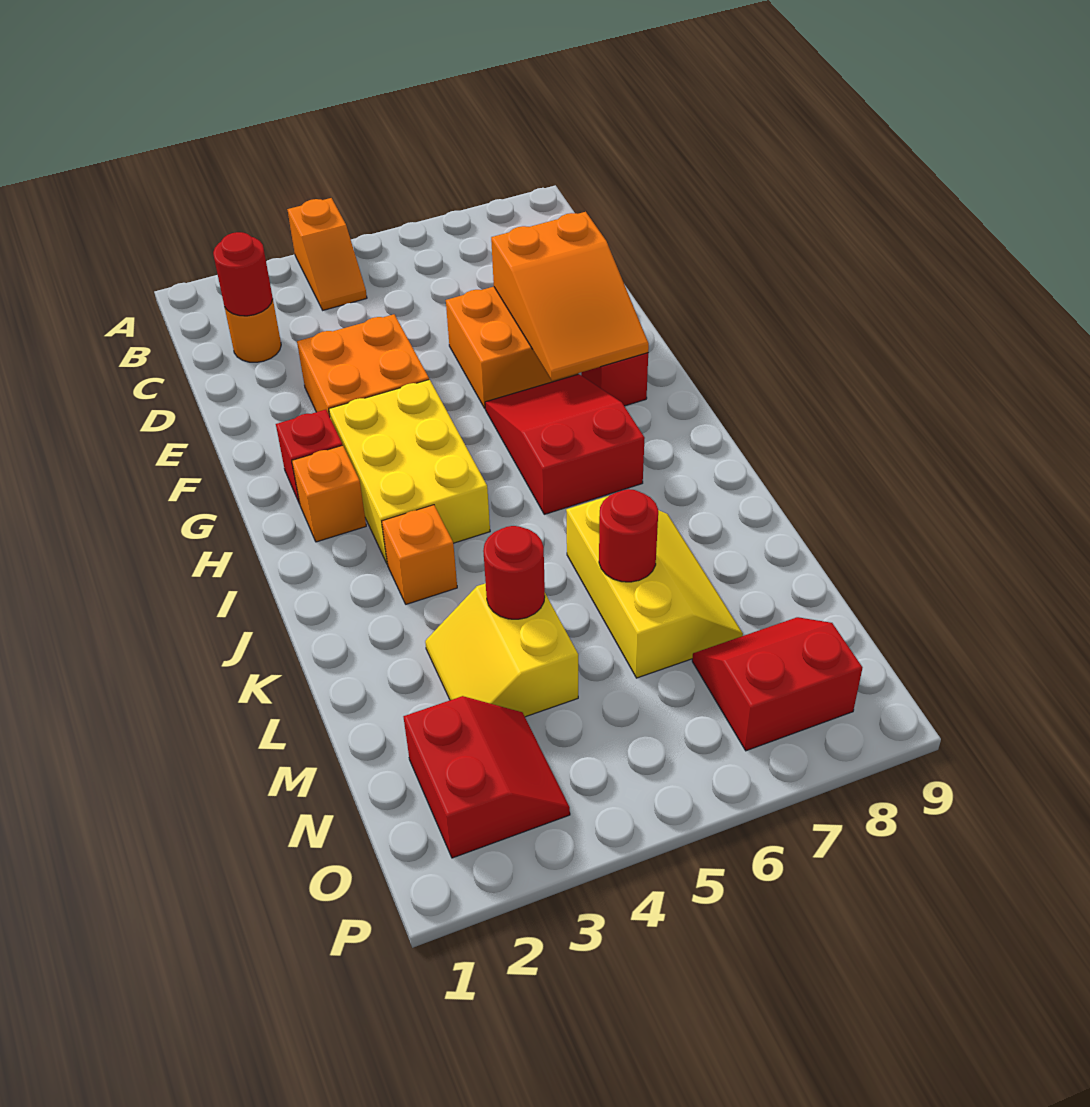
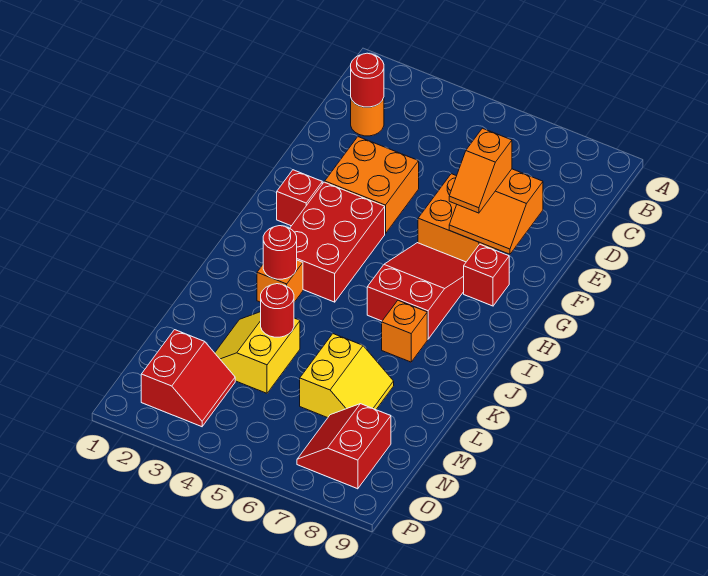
orange 1x2 slope [287,198,367,310] -> orange 1x2 slope moved to [449,128,512,213]
orange 2x3 slope [491,212,649,381] -> orange 2x2 slope [449,169,543,254]
yellow 2x3 brick [329,380,490,563] -> red 2x3 brick [290,182,385,302]
orange 1x1 brick [292,445,366,542] -> orange 1x1 brick moved to [382,300,427,362]
yellow 2x3 slope [566,496,743,678] -> yellow 2x2 slope [300,334,394,418]
red 1x1 round brick [599,489,658,582] -> red 1x1 round brick moved to [263,226,297,279]
red 2x2 slope [692,617,862,751] -> red 2x2 slope turned to [297,404,391,489]

